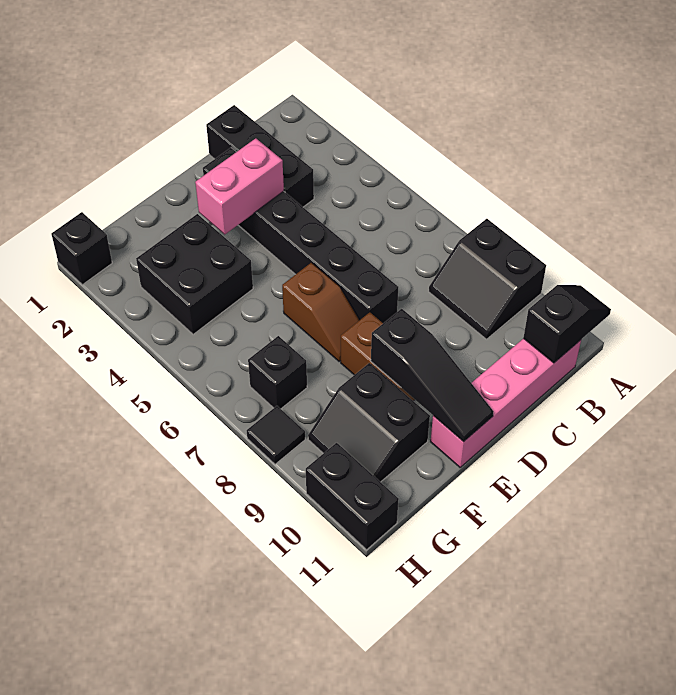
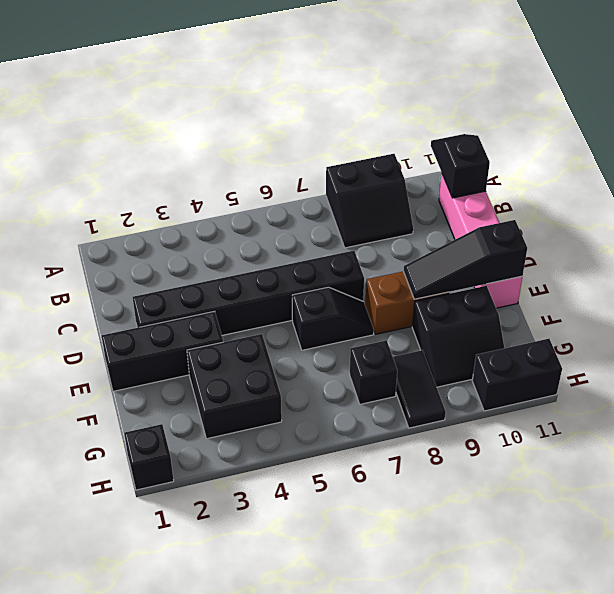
black 1x3 brick [206,105,314,207] -> black 1x3 brick moved to [102,311,223,391]
pink 1x2 brick [195,138,284,234] -> none
brown 1x2 slope [282,263,359,361] -> black 1x2 slope [292,287,374,350]
black 1x3 slope [371,309,494,442] -> black 1x3 slope turned to [404,220,527,299]
black 1x1 tile [247,406,305,464] -> black 1x2 tile [393,350,446,428]

